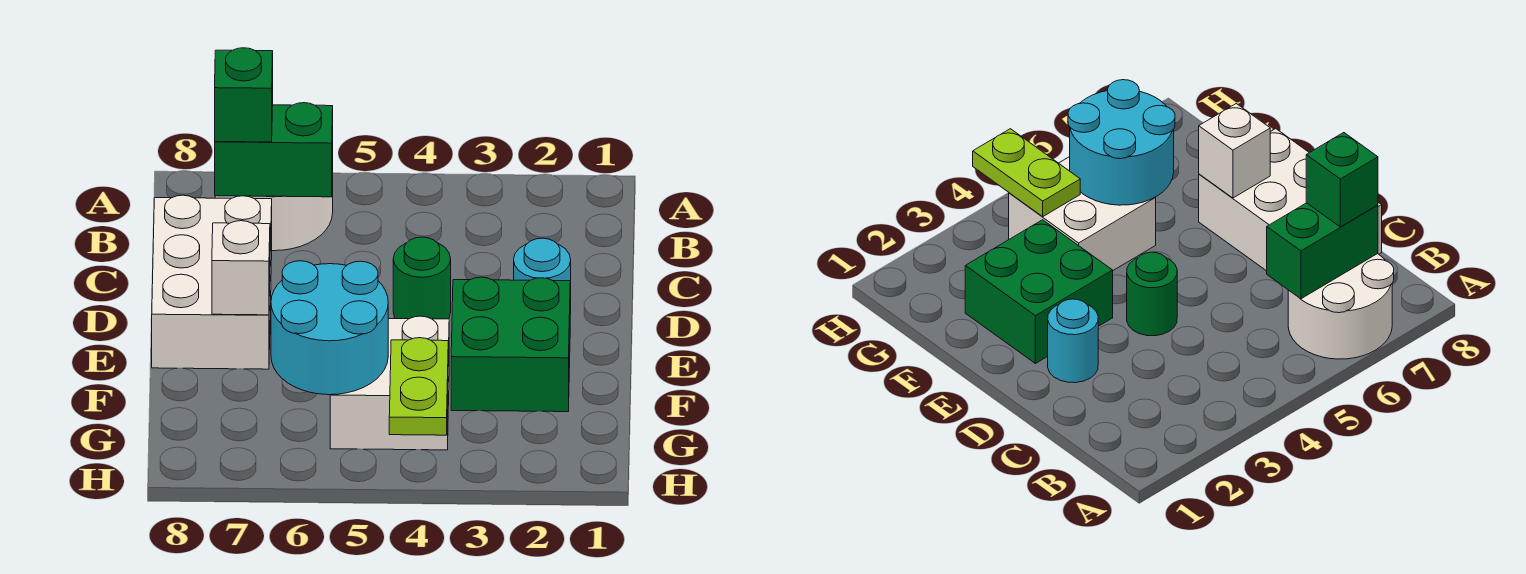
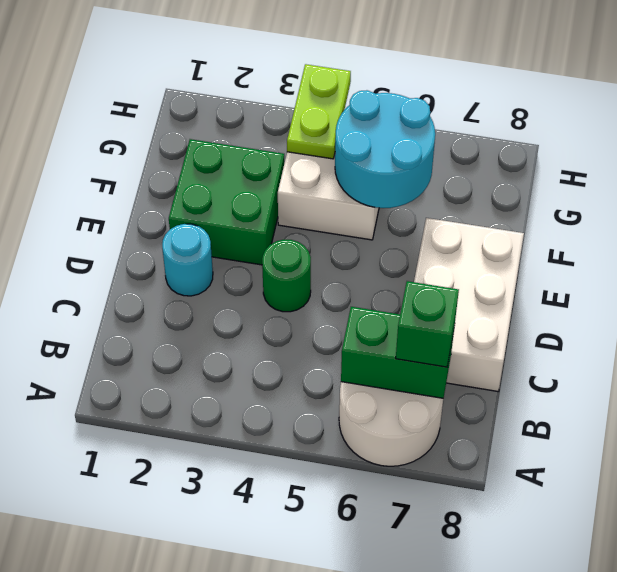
white 1x1 brick [212,221,270,315] -> none

